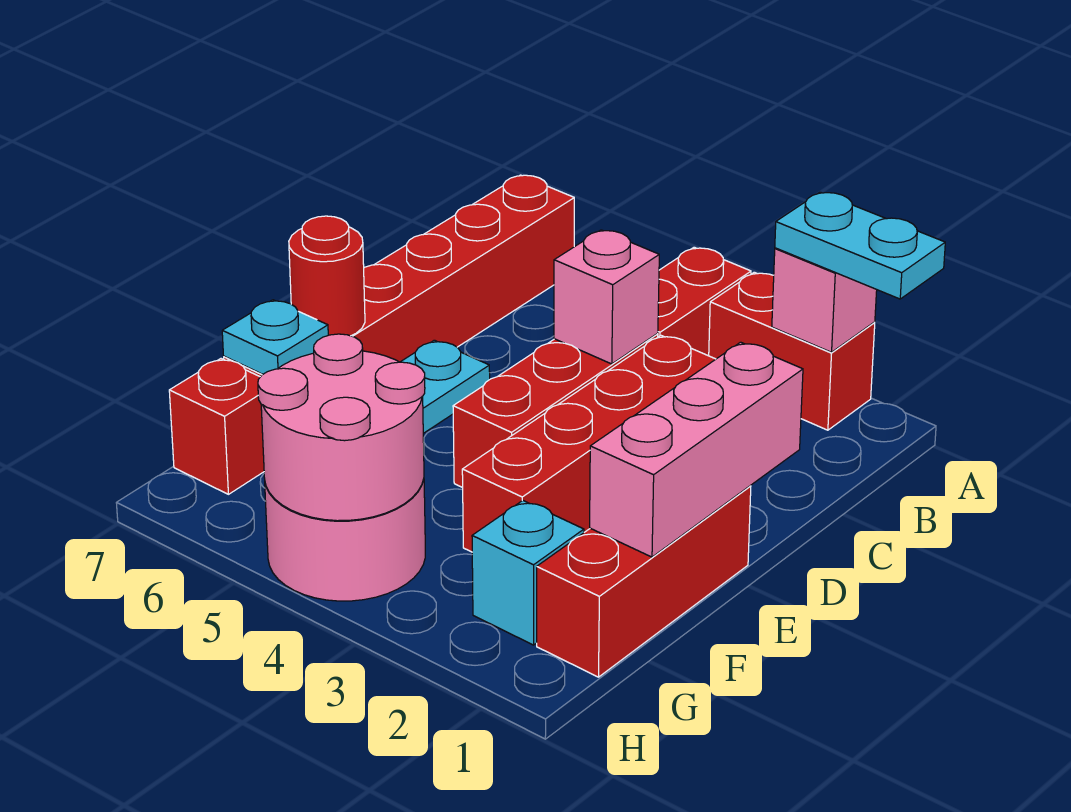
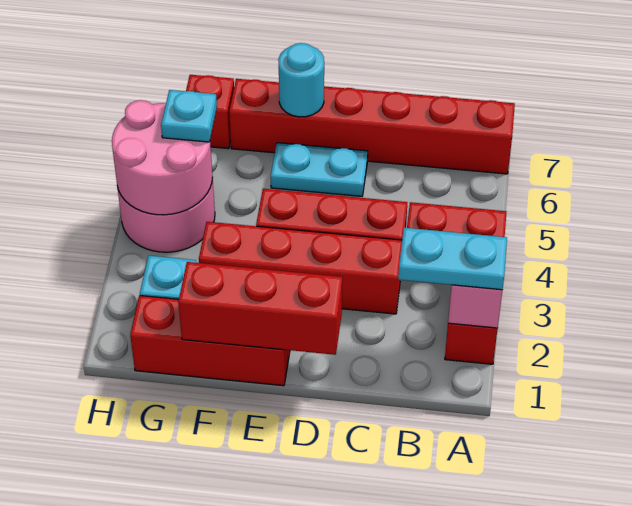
cyan 1x2 plate [775,192,945,299] -> cyan 1x2 plate turned to [398,228,507,290]
pink 1x1 brick [554,230,659,364] -> none
pink 1x3 brick [590,342,803,557] -> red 1x3 brick [178,262,342,355]
red 1x1 round brick [289,216,365,336] -> cyan 1x1 round brick [278,43,324,117]
cyan 1x1 plate [222,300,328,374] -> cyan 1x1 plate moved to [161,90,217,142]

